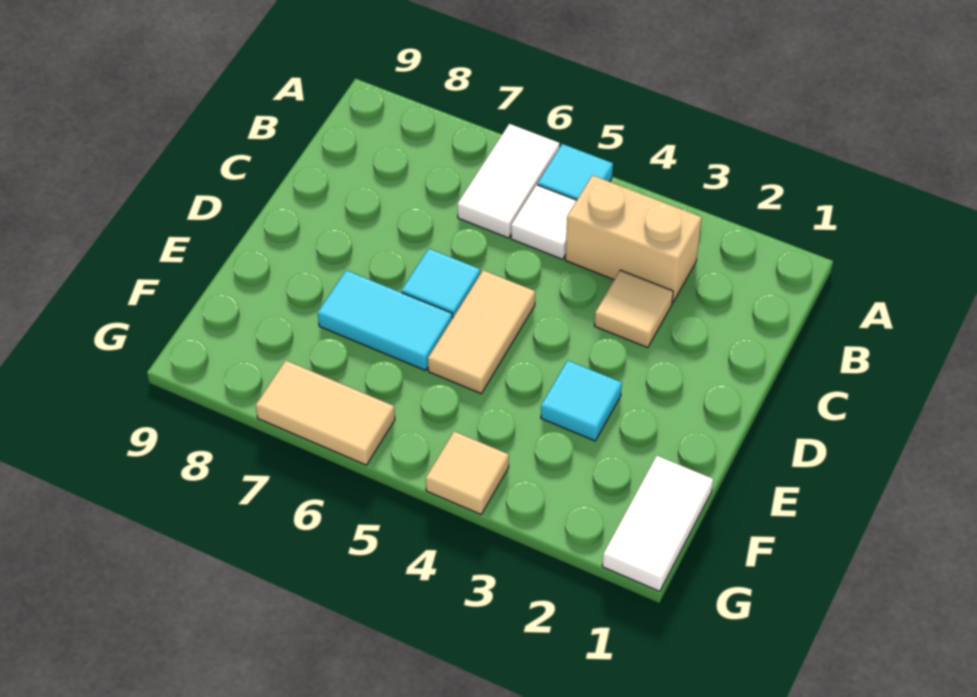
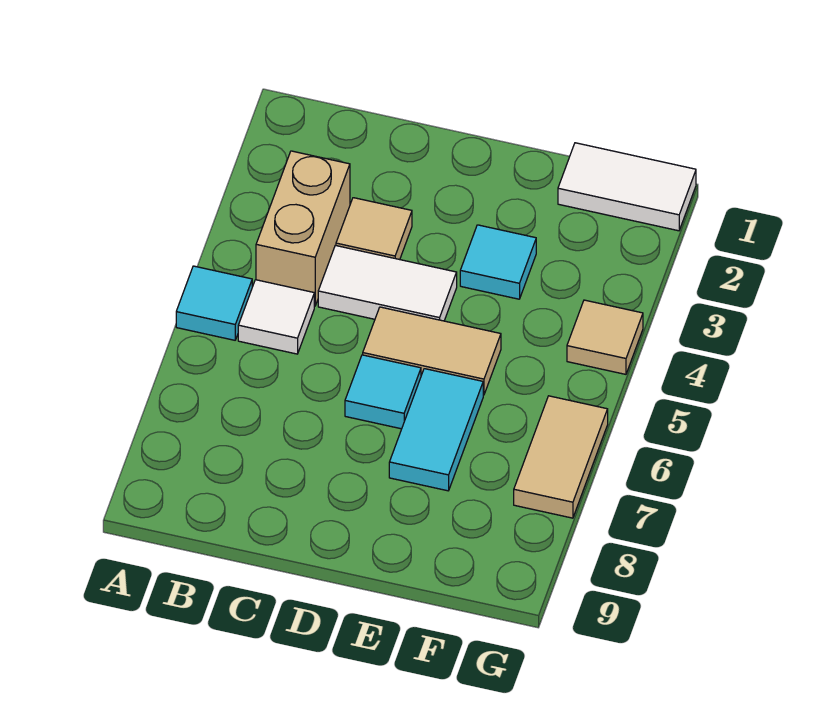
white 1x2 tile [457,124,560,238] -> white 1x2 tile moved to [318,245,457,321]

